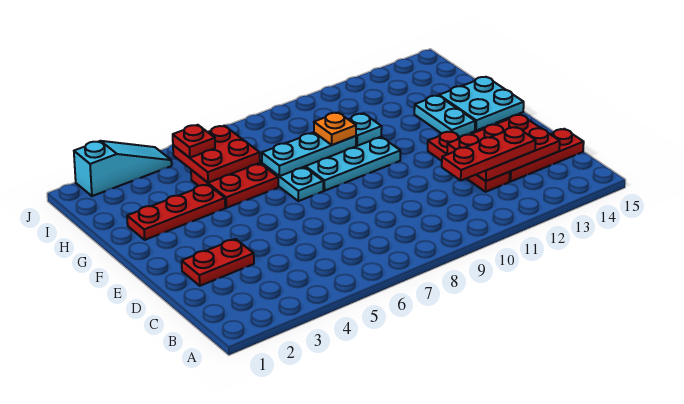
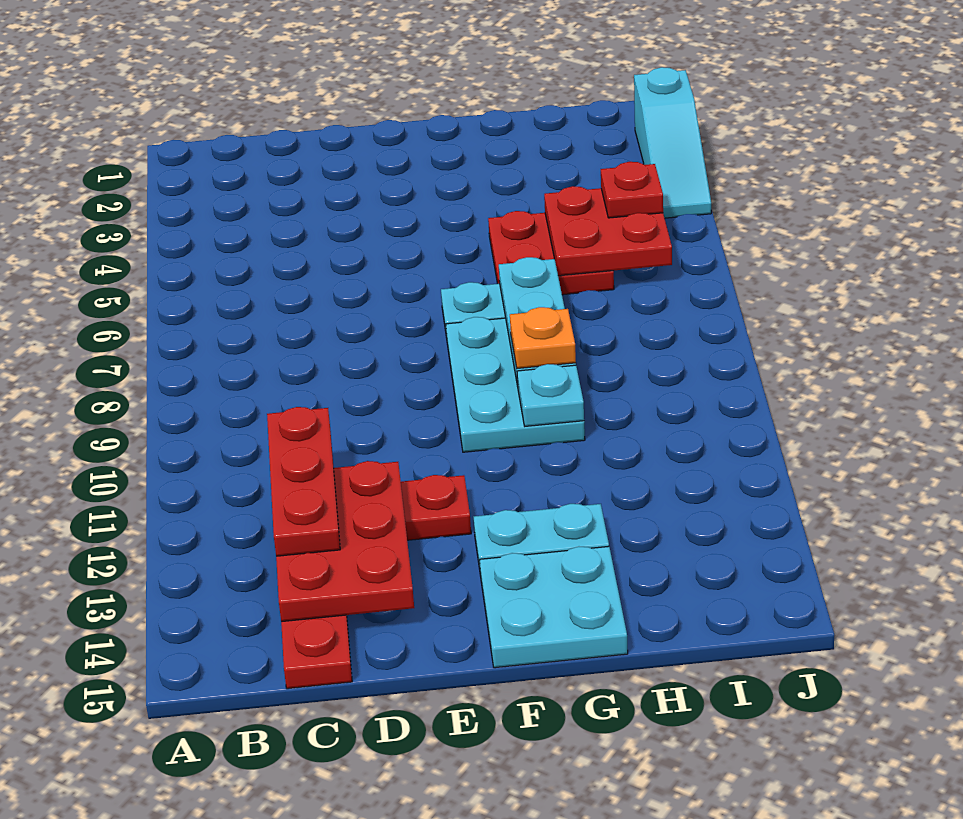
red 1x2 plate [182,239,254,286] -> none
red 1x3 plate [127,184,225,240] -> none

